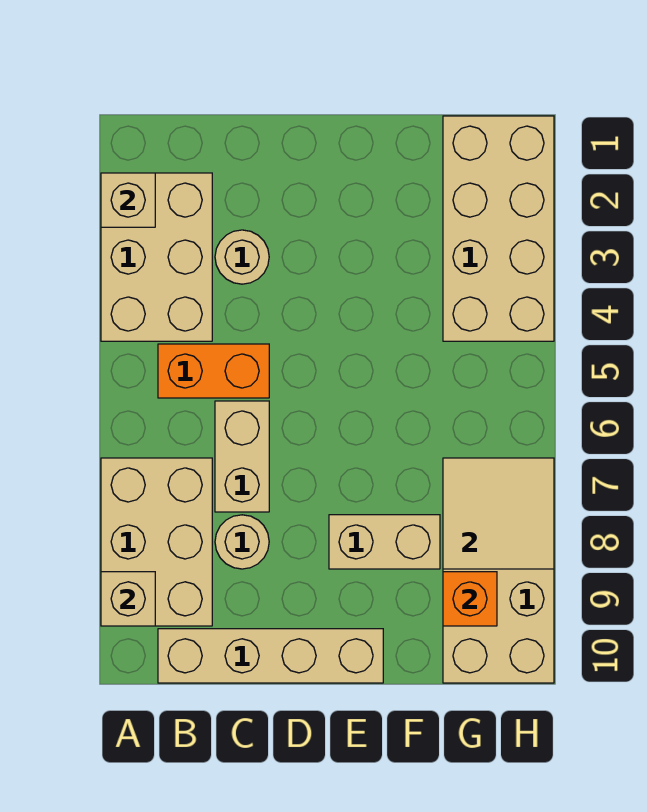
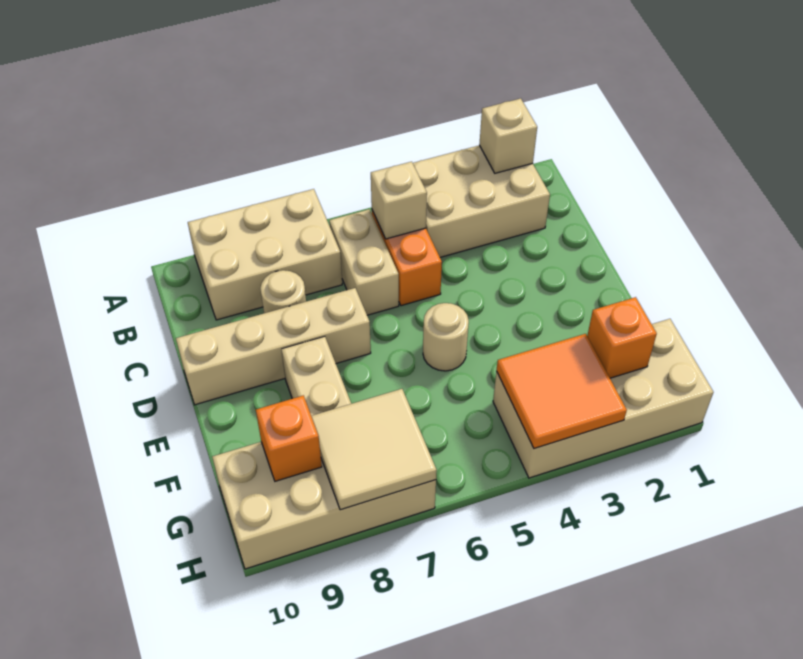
tan 1x1 brick [101,572,155,626] -> tan 1x1 brick moved to [371,162,427,239]
tan 1x4 brick [158,629,383,683] -> tan 1x4 brick turned to [176,288,371,405]
tan 1x1 round brick [215,230,269,284] -> tan 1x1 round brick moved to [423,303,469,371]
tan 1x2 brick [215,401,269,512] -> tan 1x2 brick turned to [329,209,399,315]
none -> orange 1x1 brick [587,297,657,378]
none -> orange 2x2 tile [497,334,627,449]

